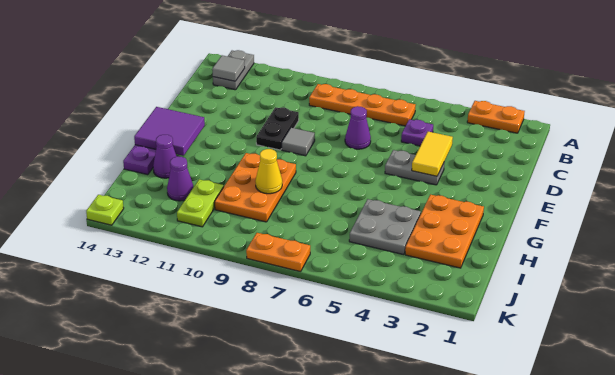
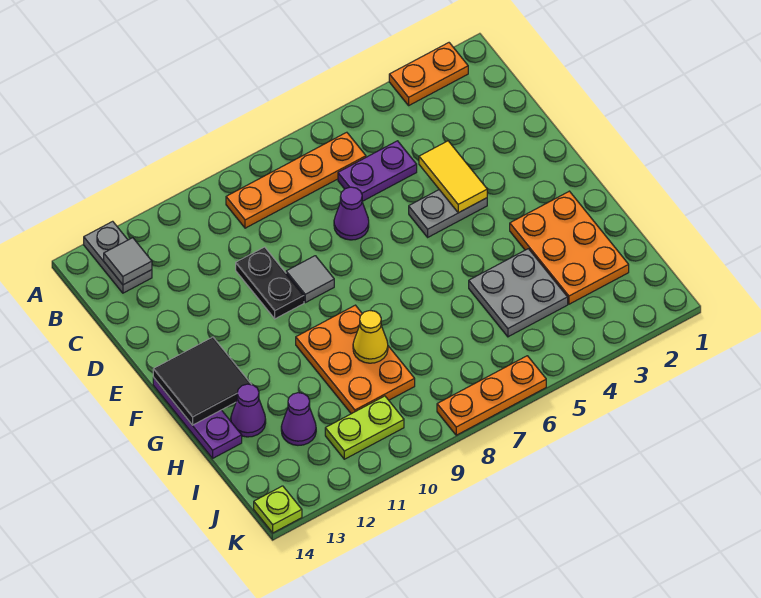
purple 1x1 plate [401,119,433,146] -> purple 1x2 plate [338,141,417,201]
purple 2x2 tile [134,107,205,156] -> black 2x2 tile [153,337,252,425]
lime 1x2 plate [177,179,224,227] -> lime 1x2 plate turned to [325,396,404,459]
orange 1x2 plate [246,233,310,272] -> orange 1x3 plate [437,356,546,435]

